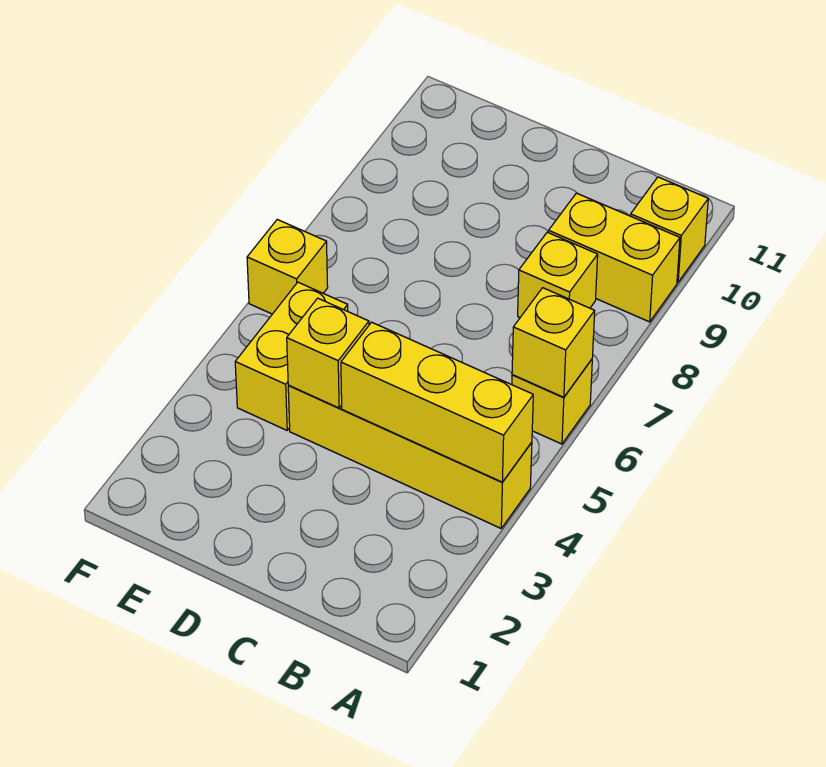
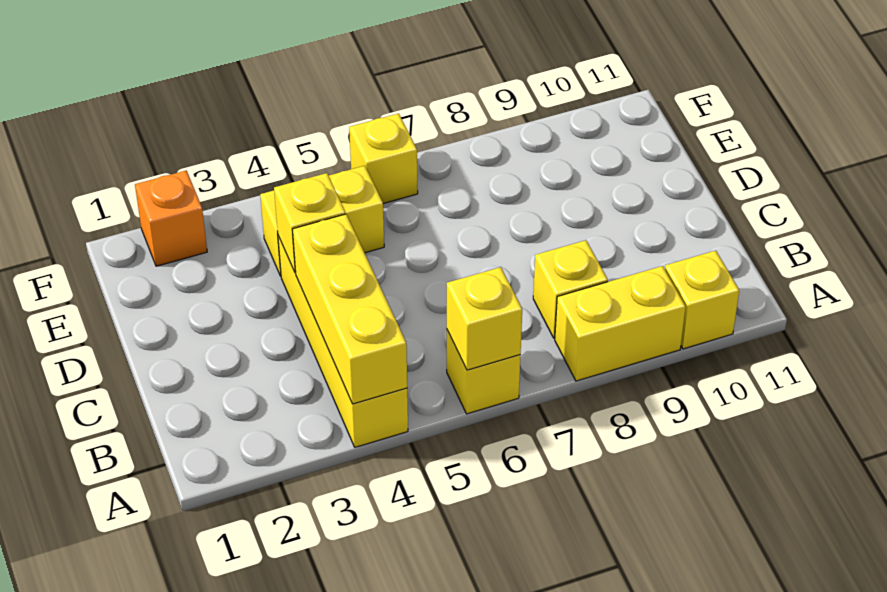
yellow 1x2 brick [548,193,680,322] -> yellow 1x2 brick turned to [555,266,686,381]
none -> orange 1x1 brick [135,170,207,266]

